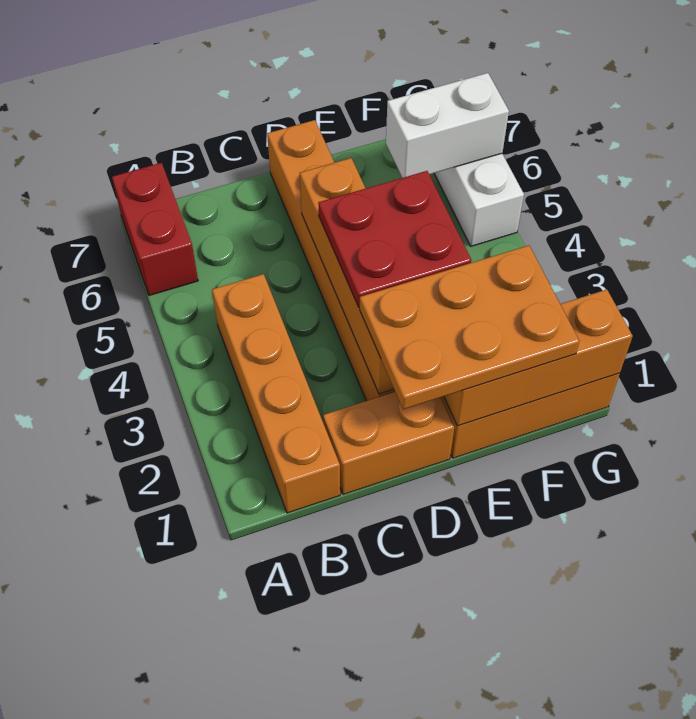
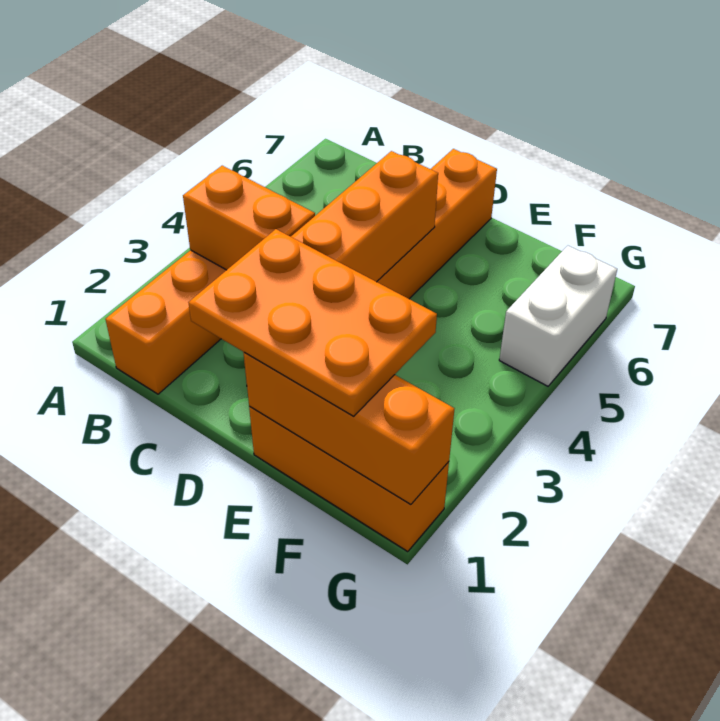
red 1x2 brick [112,163,198,296] -> none
orange 1x2 brick [323,392,454,494] -> orange 1x2 brick moved to [183,166,315,270]
red 2x2 plate [318,171,472,307] -> none
white 1x2 brick [386,73,509,178] -> none

